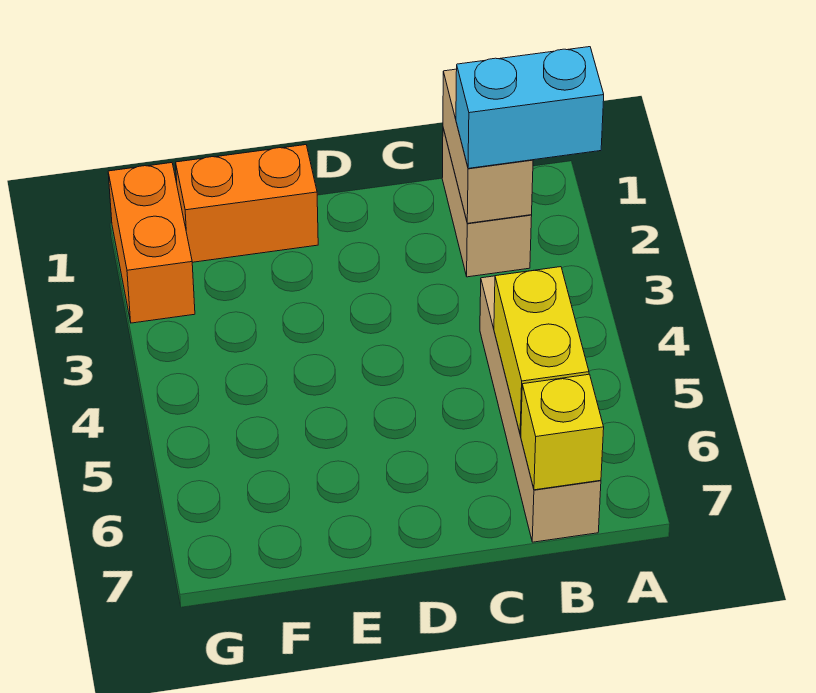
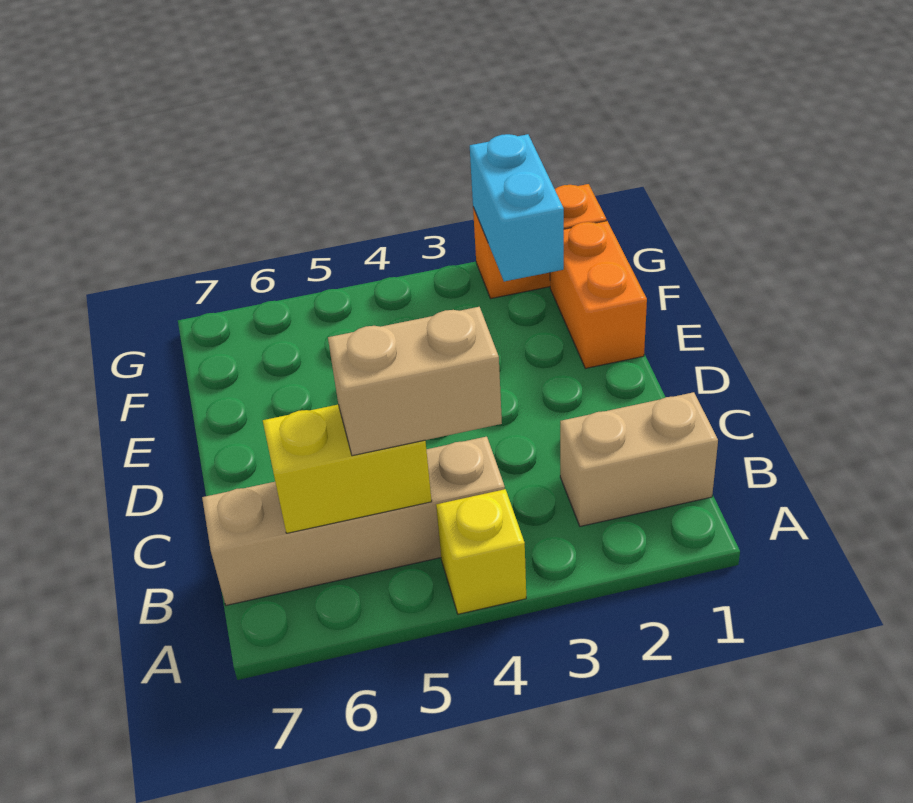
cyan 1x2 brick [456,47,604,168] -> cyan 1x2 brick moved to [470,134,564,281]
tan 1x2 brick [443,69,533,223] -> tan 1x2 brick moved to [328,307,502,456]
yellow 1x1 brick [521,374,604,490] -> yellow 1x1 brick moved to [436,489,526,614]

